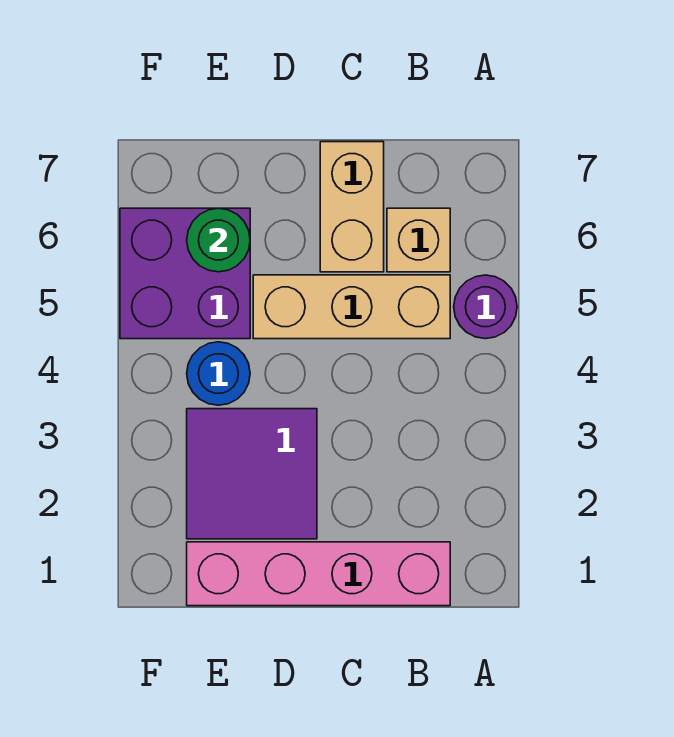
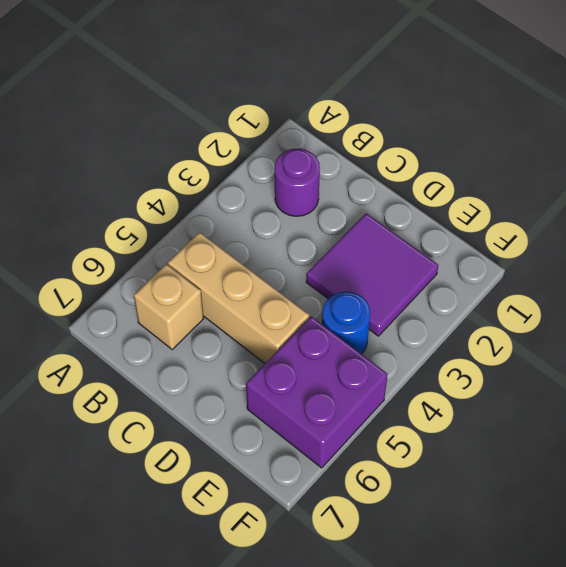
purple 1x1 round brick [454,275,517,339] -> purple 1x1 round brick moved to [275,148,320,216]
pink 1x4 brick [187,542,450,606] -> none
tan 1x2 brick [320,142,384,272] -> none
green 1x1 round brick [187,208,250,272] -> none

